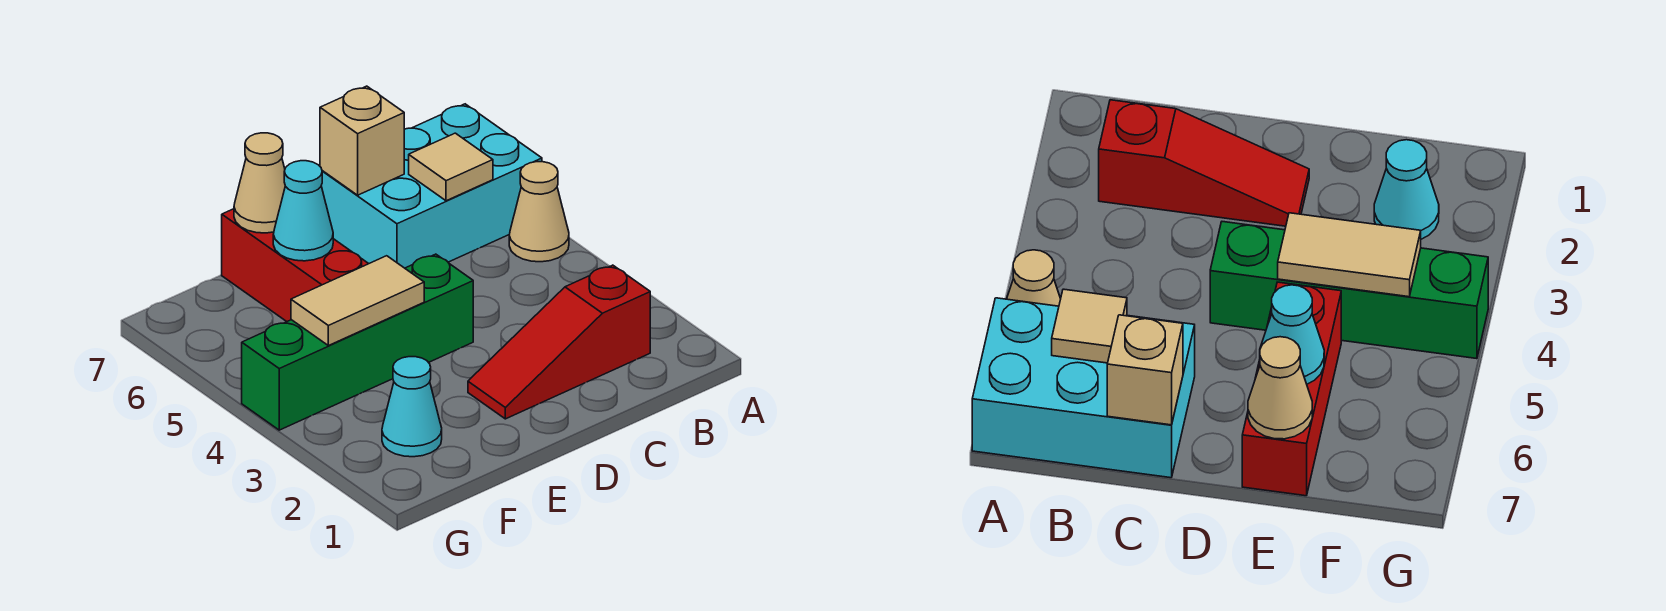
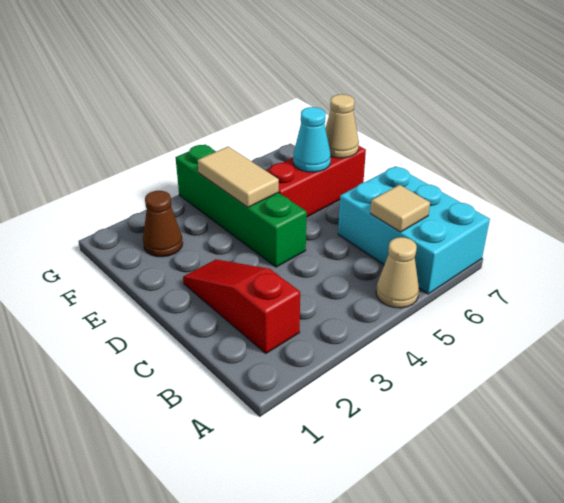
tan 1x1 brick [320,86,404,195] -> none
cyan 1x1 cone [382,357,442,457] -> brown 1x1 cone [143,191,183,257]

